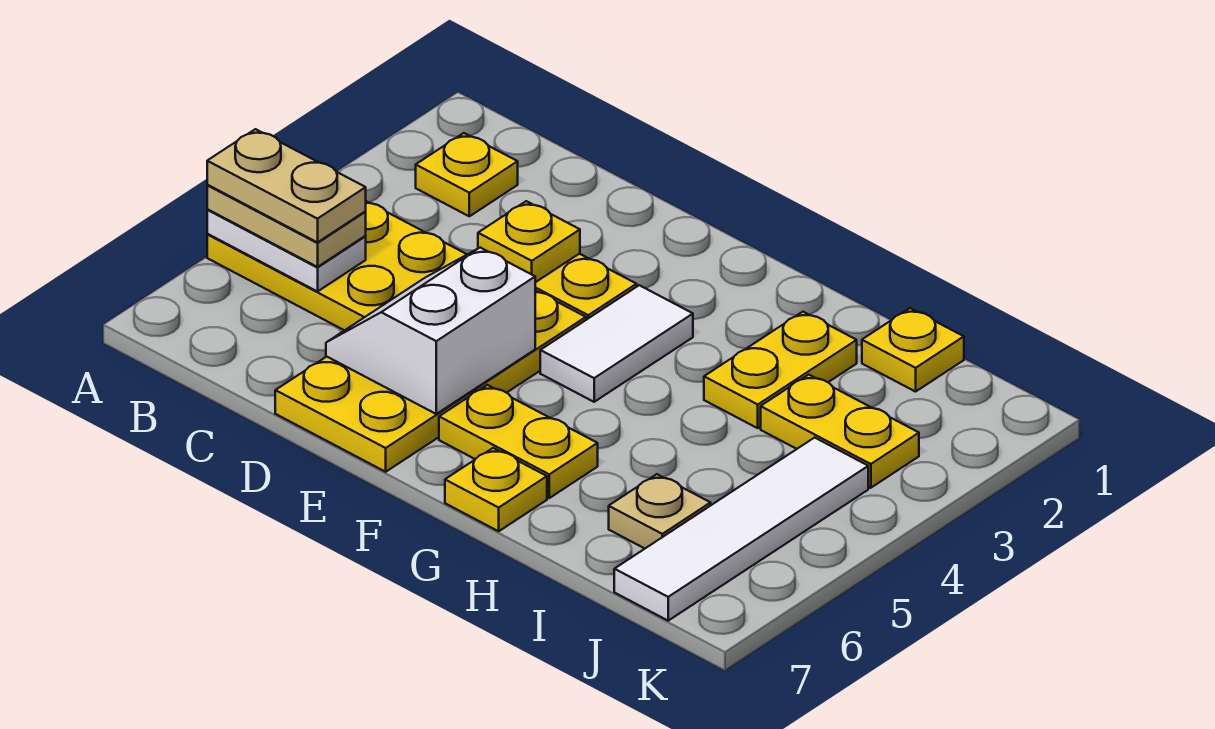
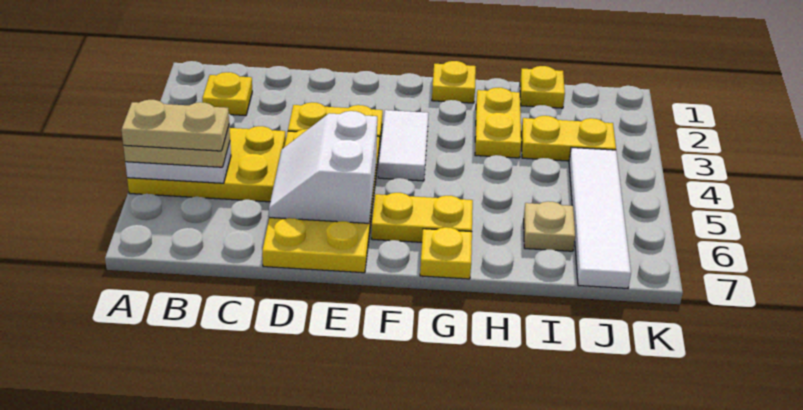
yellow 1x1 plate [478,201,580,282] -> yellow 1x1 plate moved to [432,61,476,103]

